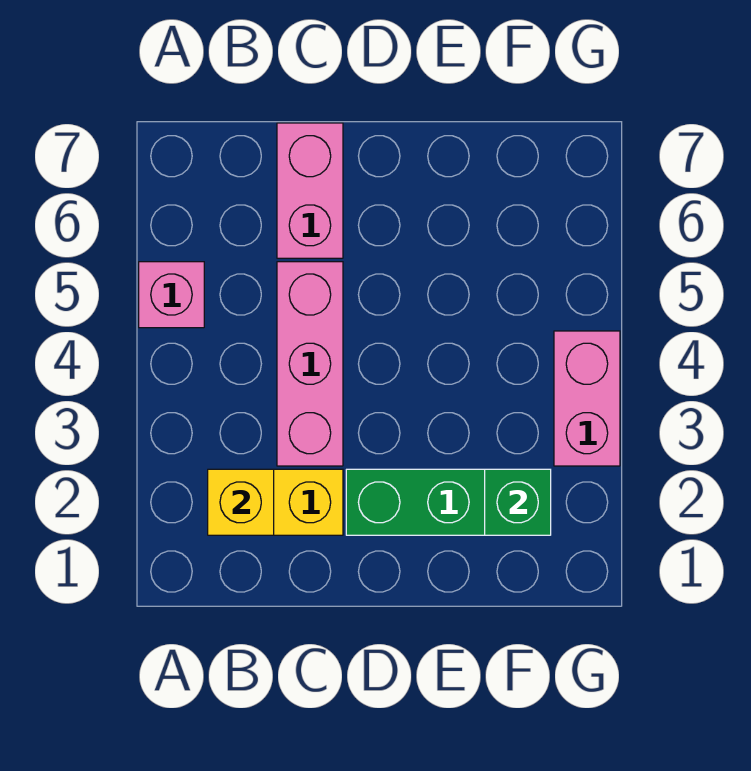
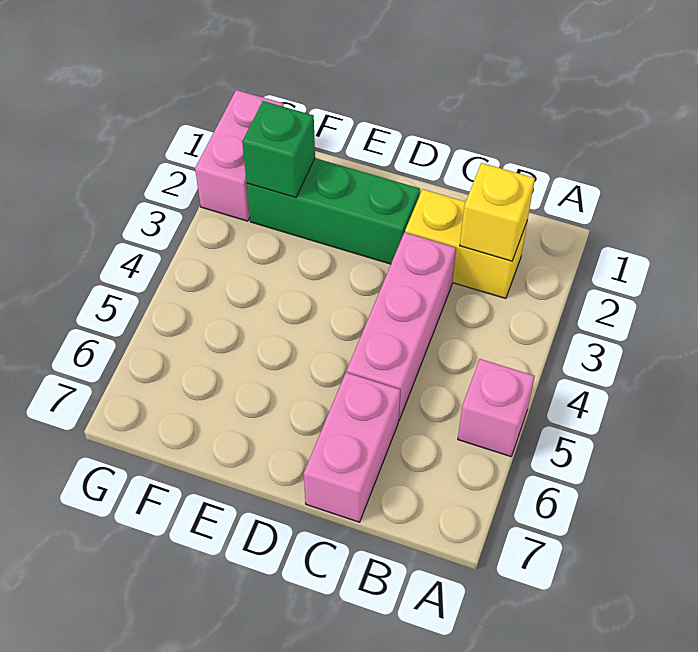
pink 1x2 brick [554,331,620,466] -> pink 1x2 brick moved to [195,90,284,221]

